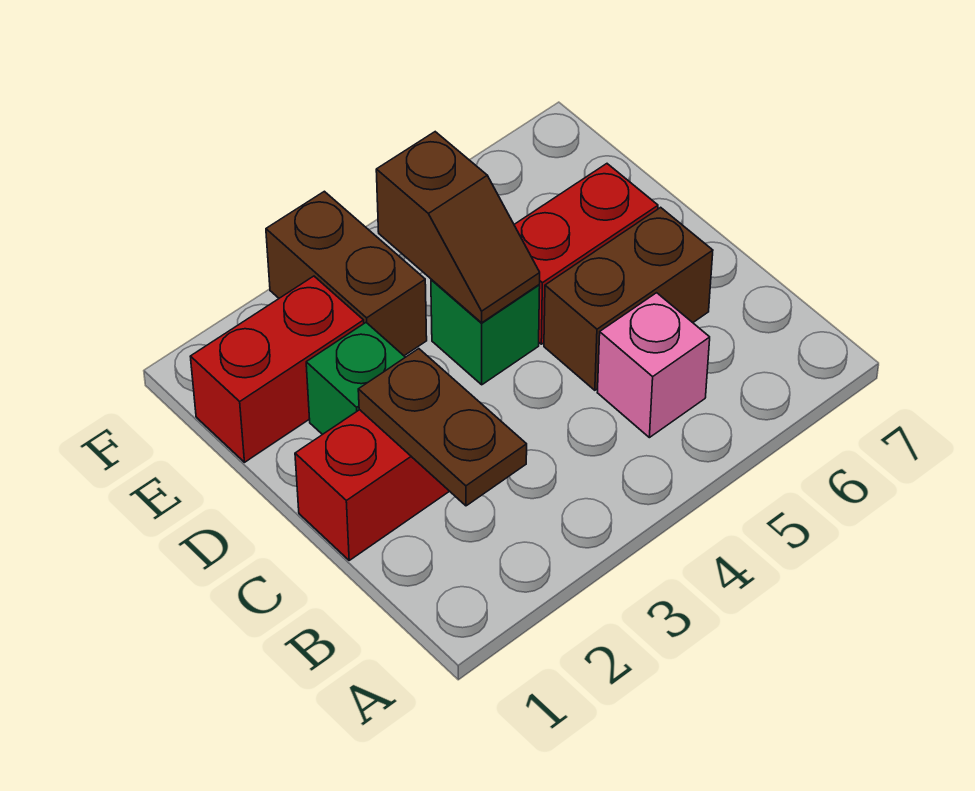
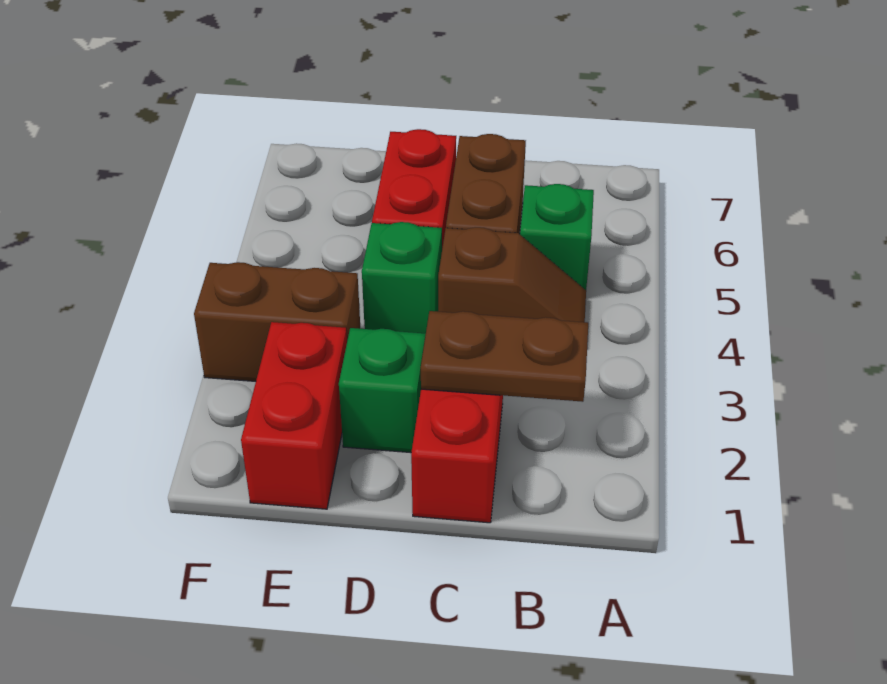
pink 1x1 brick [597,293,710,438] -> green 1x1 brick [520,184,594,290]
brown 1x2 slope [376,132,540,323] -> brown 1x2 slope moved to [438,227,586,322]

